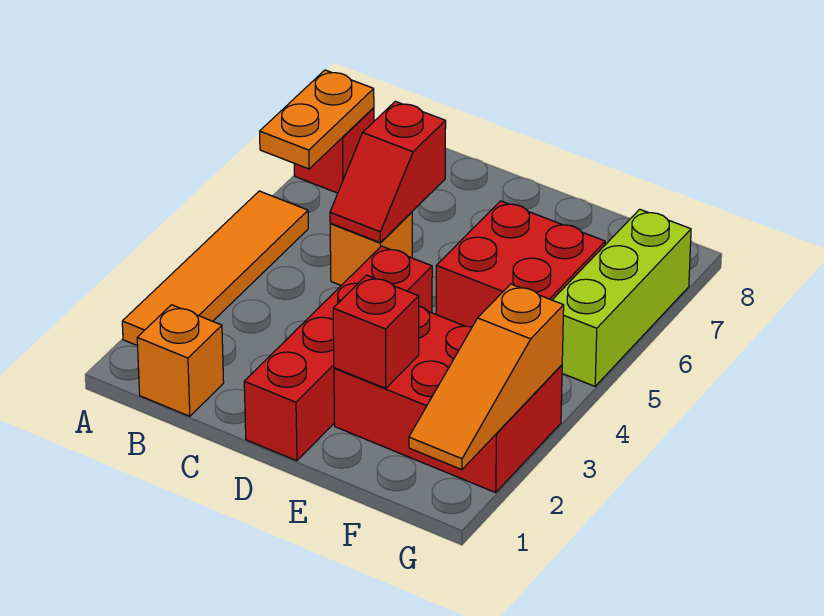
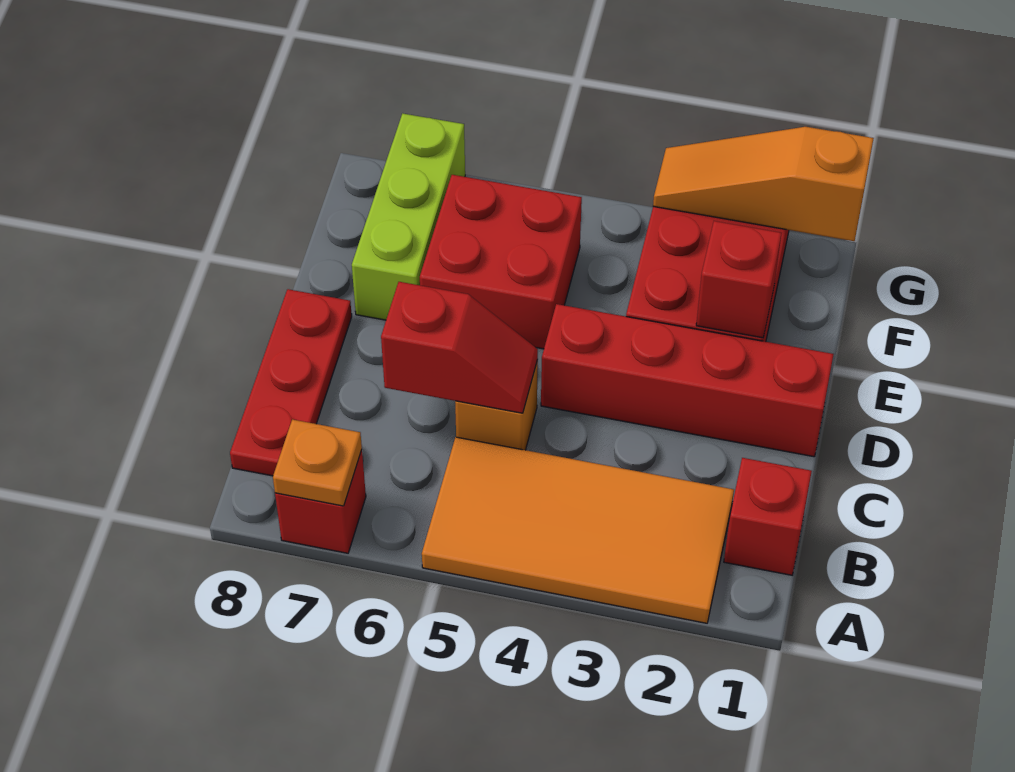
orange 1x4 tile [122,191,308,346] -> orange 2x4 tile [422,437,734,623]
orange 1x2 plate [260,70,374,169] -> orange 1x1 plate [273,419,362,506]
orange 1x1 brick [137,305,224,416] -> red 1x1 brick [724,458,812,575]
none -> red 1x3 plate [230,289,352,476]
orange 1x3 slope [409,284,564,470] -> orange 1x3 slope turned to [653,127,874,241]
lime 1x3 brick [553,209,691,386] -> lime 1x3 brick turned to [352,113,465,320]

